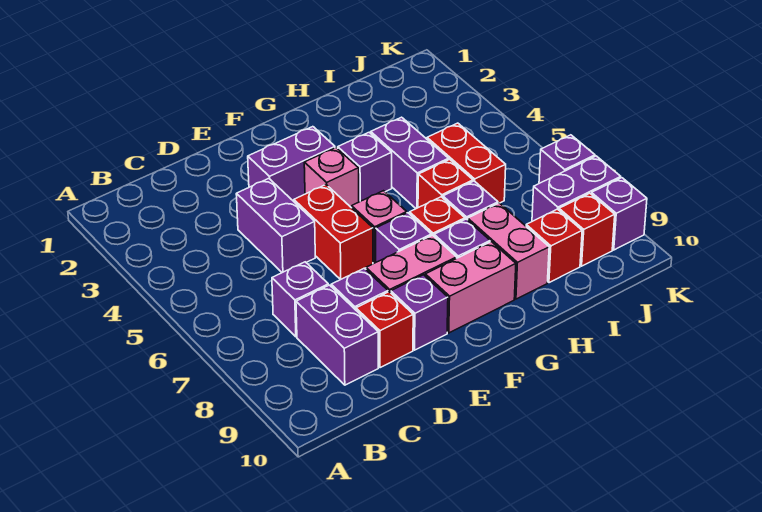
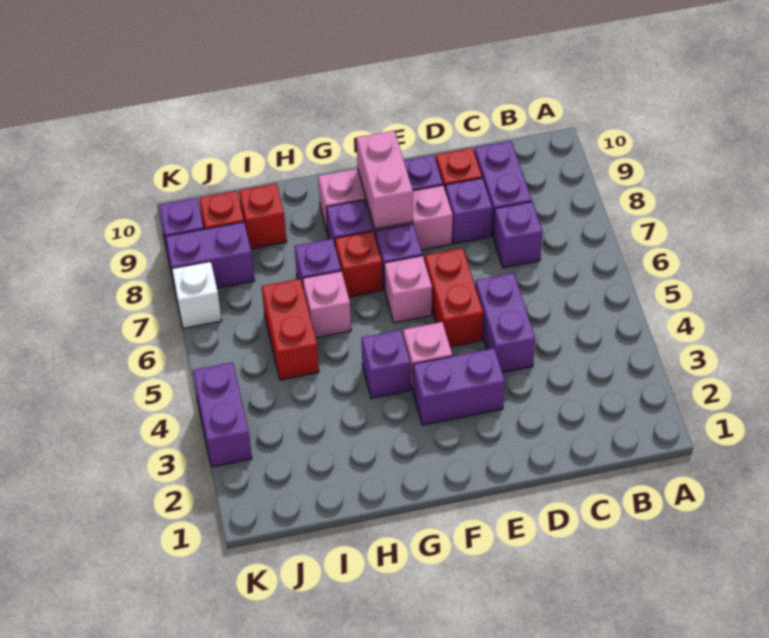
purple 1x2 brick [371,117,449,209] -> purple 1x2 brick moved to [193,362,252,467]
red 1x1 brick [418,159,473,208] -> pink 1x1 brick [303,271,351,338]
pink 1x2 brick [468,203,549,299] -> pink 1x2 brick moved to [357,131,413,229]
purple 1x1 brick [539,135,595,183] -> white 1x1 brick [172,261,222,328]

